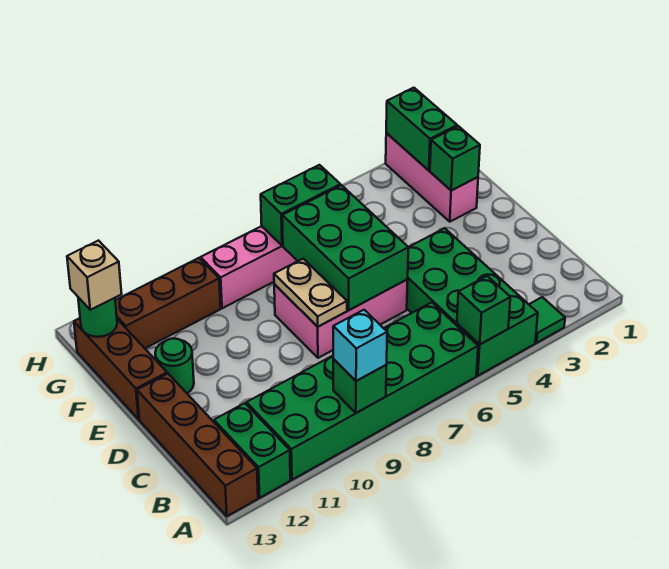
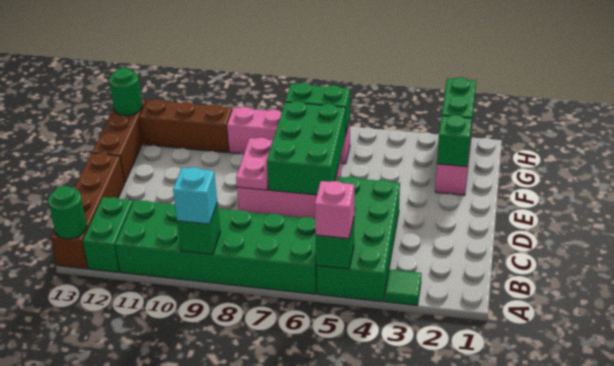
none -> pink 1x1 brick [315,181,354,239]
tan 1x2 plate [274,259,347,327] -> pink 1x2 plate [236,138,273,190]
green 1x1 round brick [155,338,194,393] -> green 1x1 round brick moved to [48,186,87,239]
tan 1x1 brick [67,241,122,310] -> none

